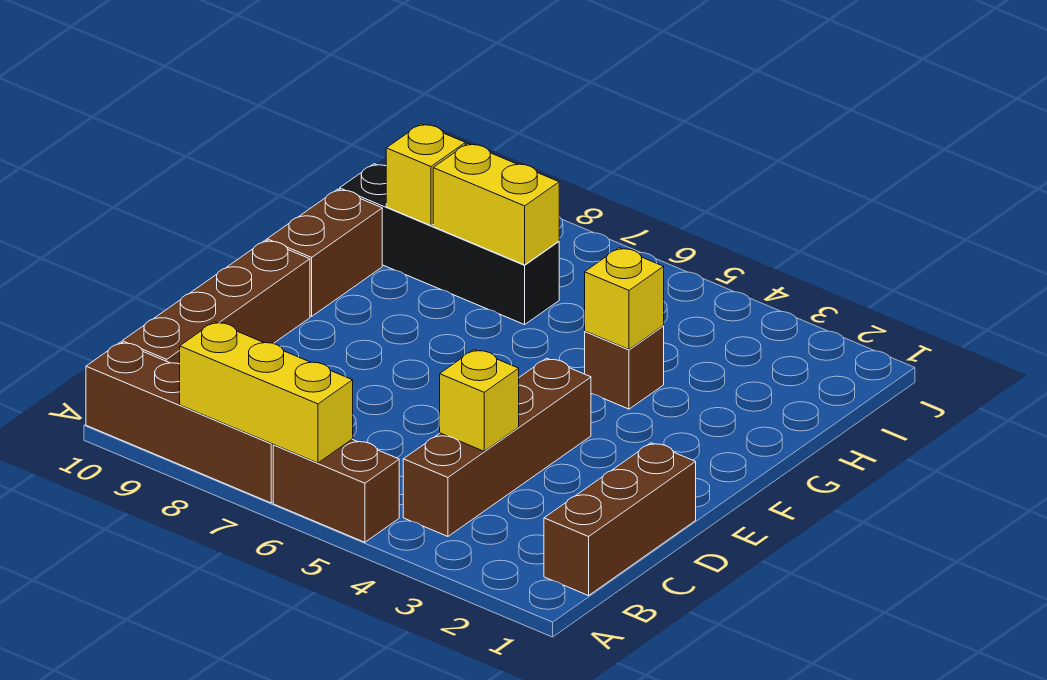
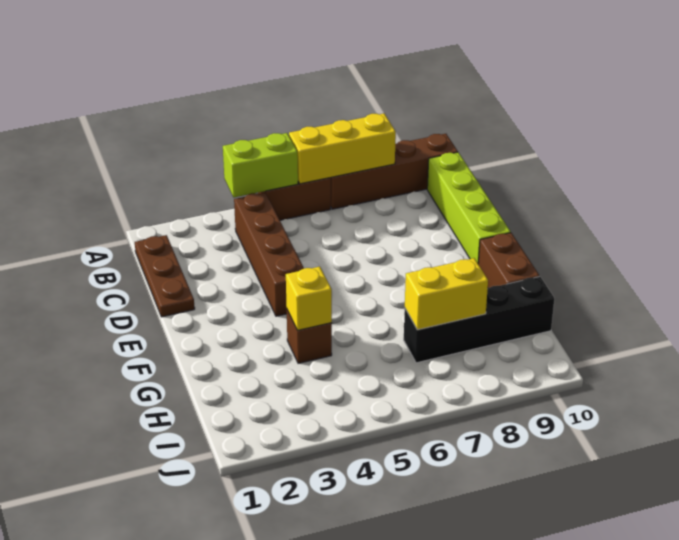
none -> lime 1x2 brick [223,133,298,197]
brown 1x3 brick [544,443,696,596] -> brown 1x3 plate [135,235,195,317]
brown 1x4 brick [122,240,310,364] -> lime 1x4 brick [427,152,511,263]
yellow 1x1 brick [440,350,519,451] -> none
yellow 1x1 brick [386,124,465,226] -> none

